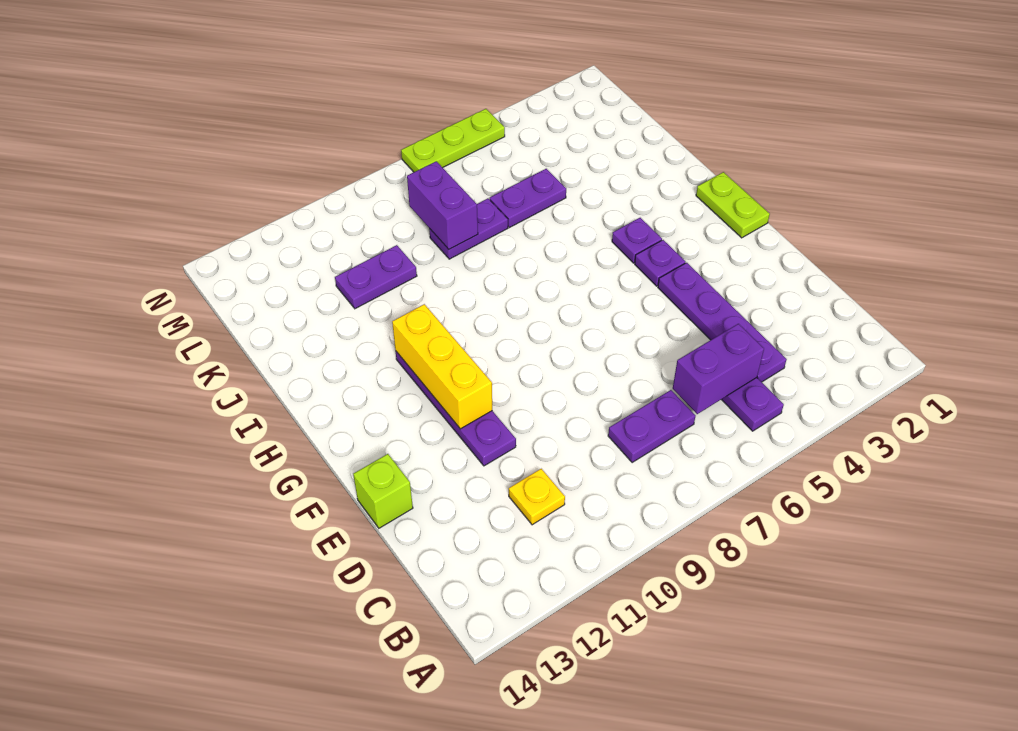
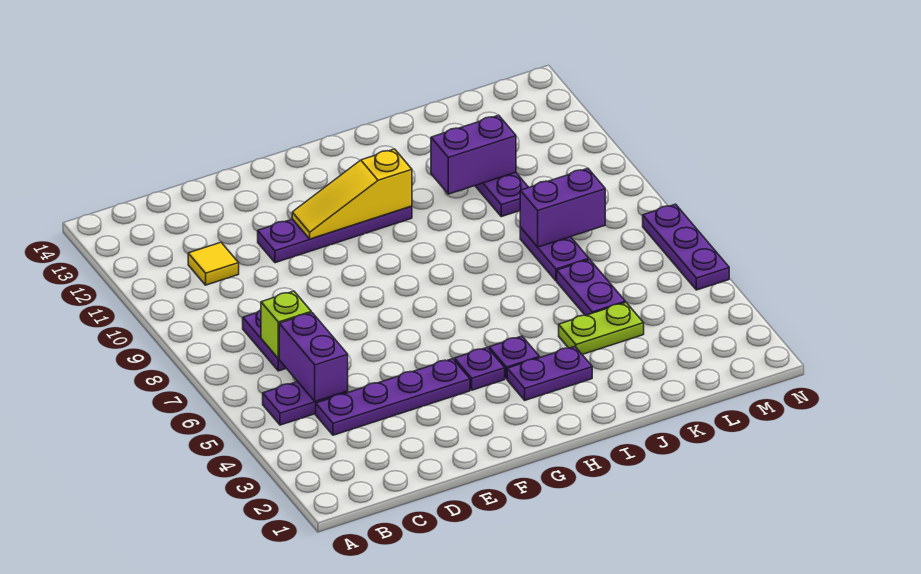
yellow 1x1 plate [509,469,565,525] -> yellow 1x1 tile [188,242,239,285]
lime 1x1 brick [353,454,413,528] -> lime 1x1 brick moved to [261,291,312,359]
yellow 1x3 brick [392,304,492,429] -> yellow 1x3 slope [292,149,412,239]
lime 1x2 plate [696,172,770,238] -> lime 1x2 plate moved to [559,302,644,354]
none -> purple 1x2 plate [507,346,592,400]
none -> purple 1x2 brick [431,115,516,194]
lime 1x3 plate [401,109,505,172] -> purple 1x3 plate [643,204,729,290]

